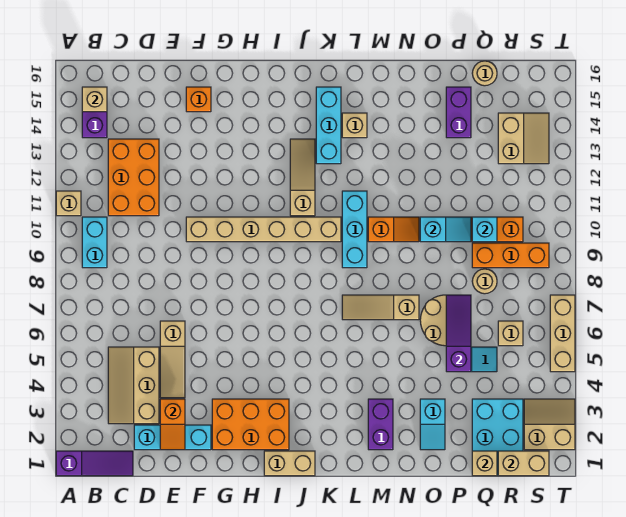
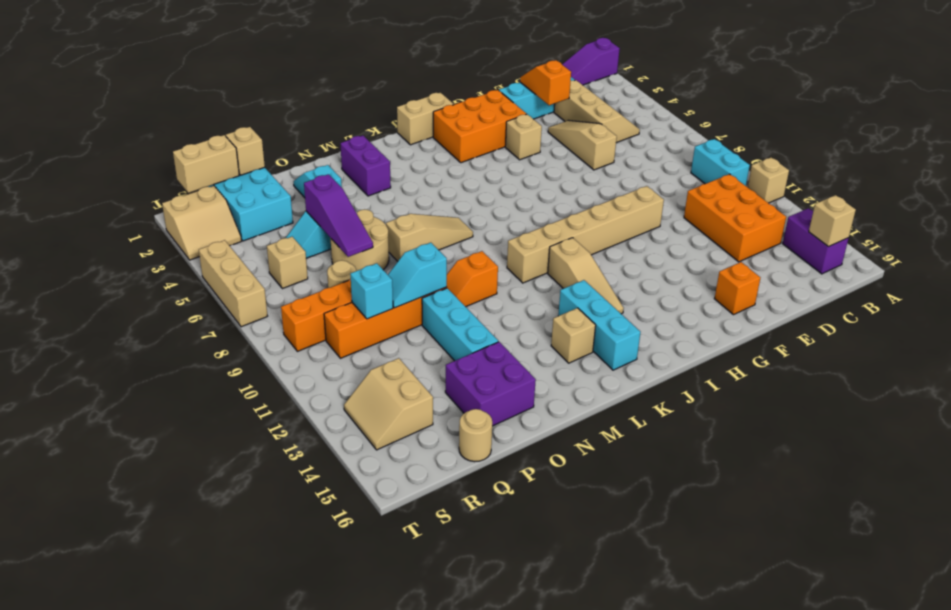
none -> tan 1x1 brick [505,114,542,160]
cyan 1x3 brick [342,191,367,268] -> cyan 1x3 brick moved to [422,288,498,361]
purple 1x2 brick [446,87,471,138] -> purple 2x2 brick [445,342,536,426]

